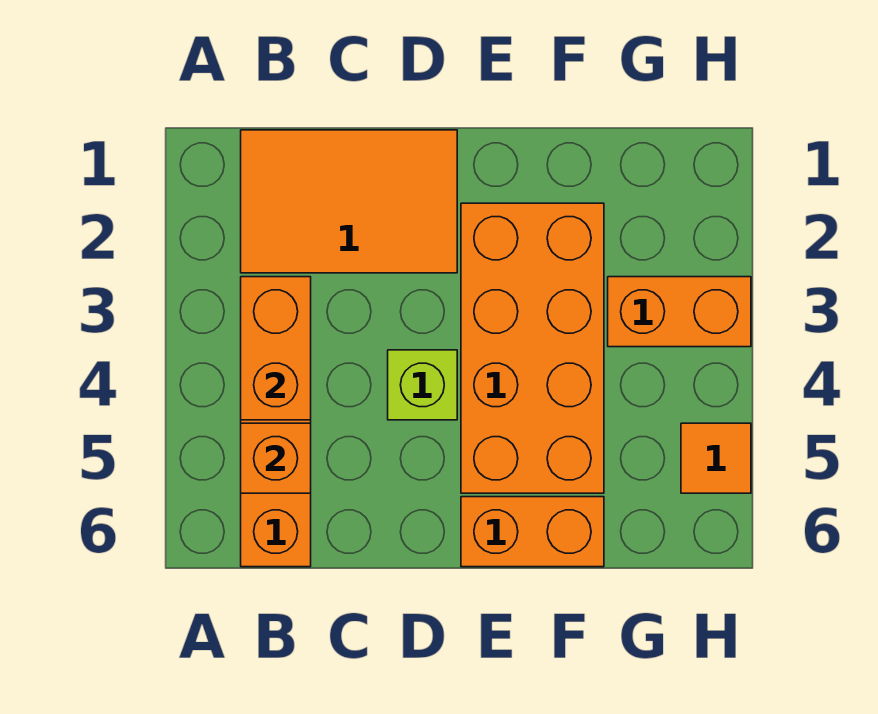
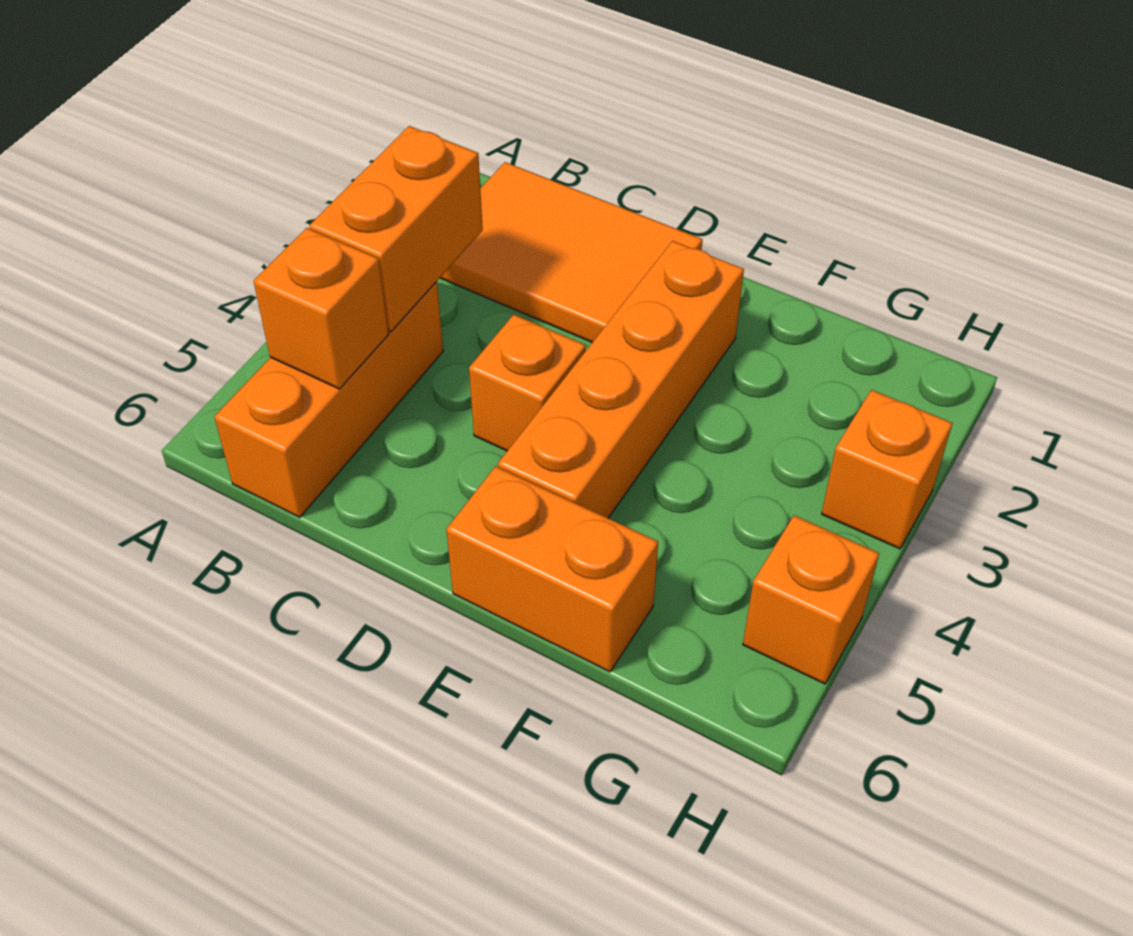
lime 1x1 brick [388,350,457,420] -> orange 1x1 brick [469,315,586,451]
orange 2x4 brick [461,203,604,493] -> orange 1x4 brick [498,241,744,518]
orange 1x2 brick [608,277,751,347] -> orange 1x1 brick [822,390,952,549]
orange 1x1 tile [681,423,751,493] -> orange 1x1 brick [743,515,879,684]

